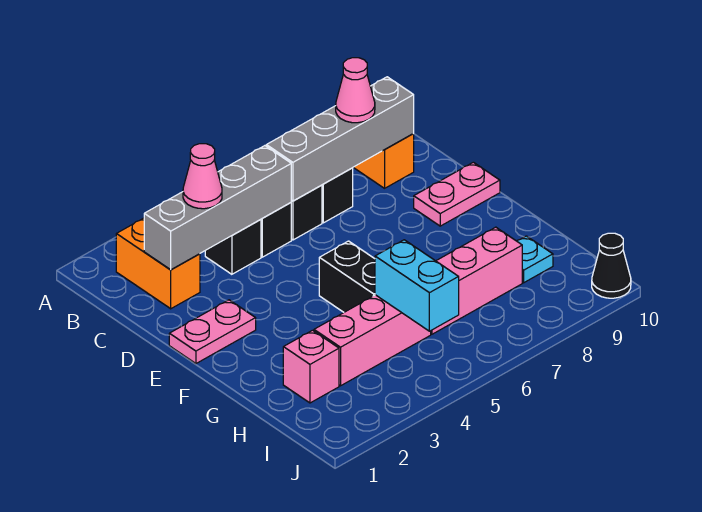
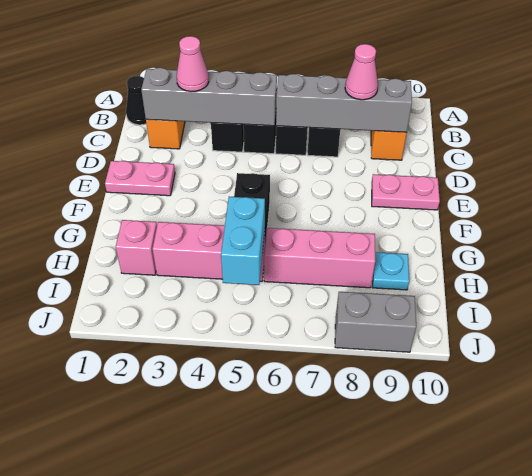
none -> grey 1x2 brick [335,292,416,352]
black 1x1 cone [592,233,631,298] -> black 1x1 cone moved to [126,76,146,125]

